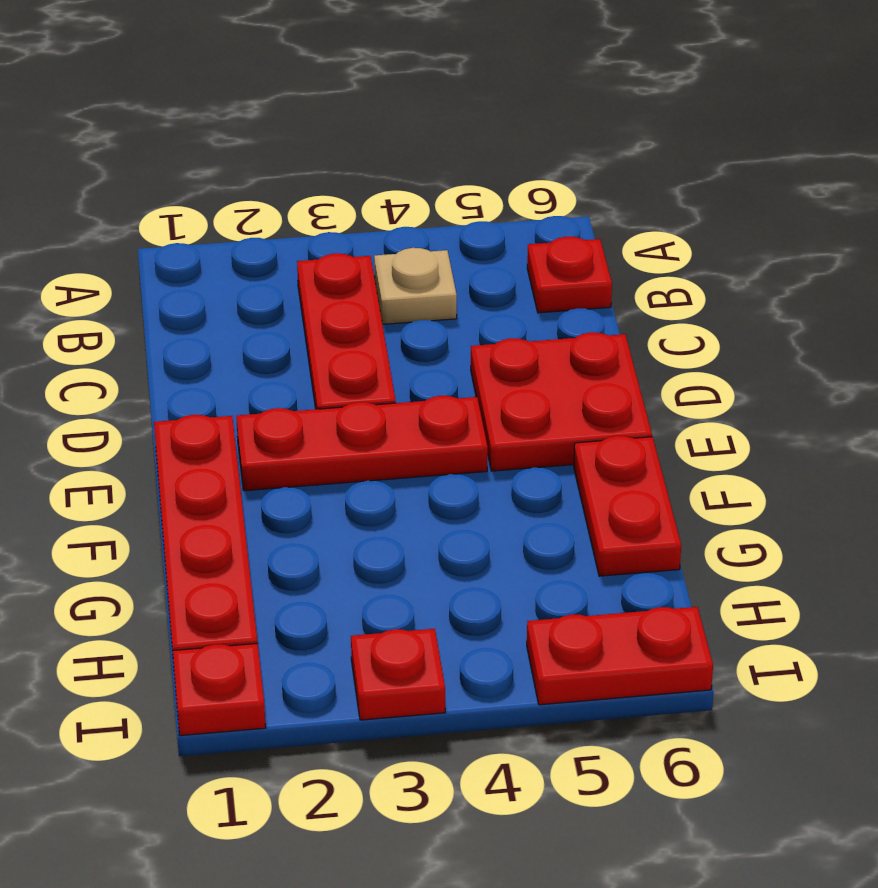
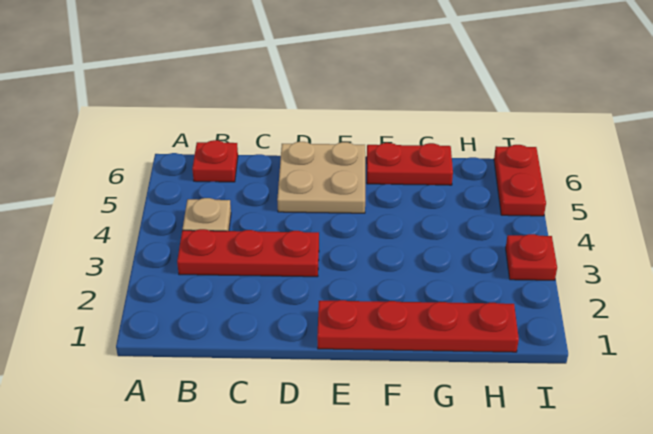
red 2x2 plate [471,332,652,471] -> tan 2x2 plate [277,142,365,213]
red 1x3 plate [236,396,488,491] -> none
red 1x1 plate [173,643,266,736] -> none

